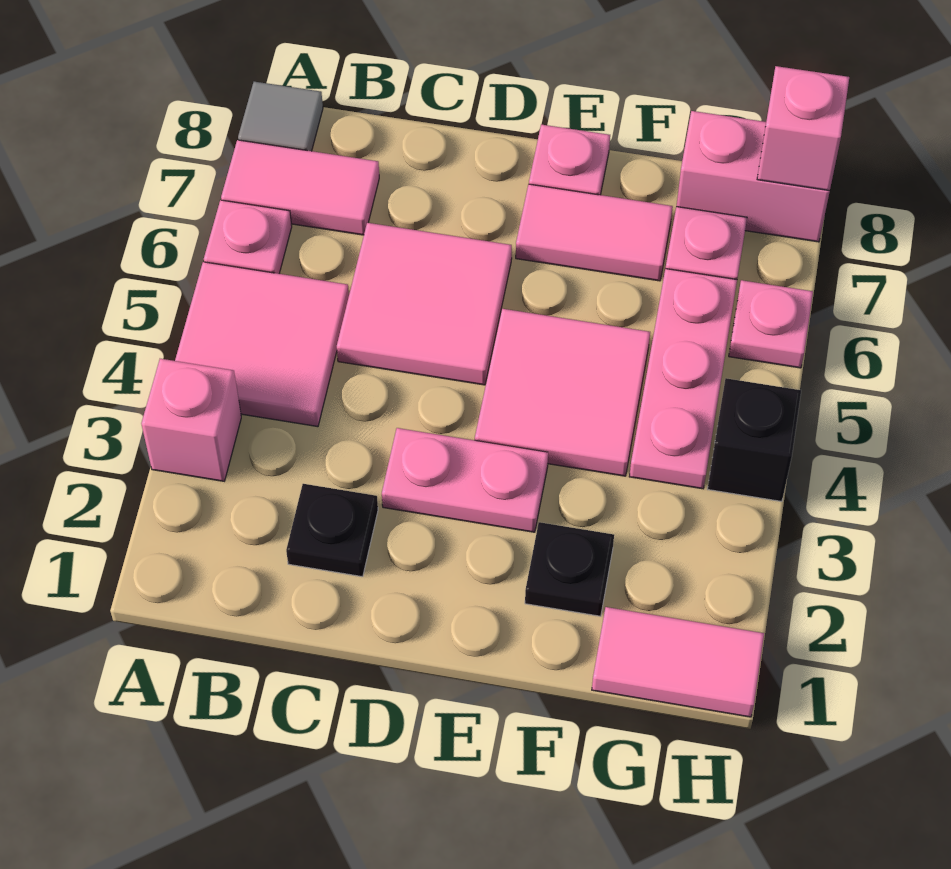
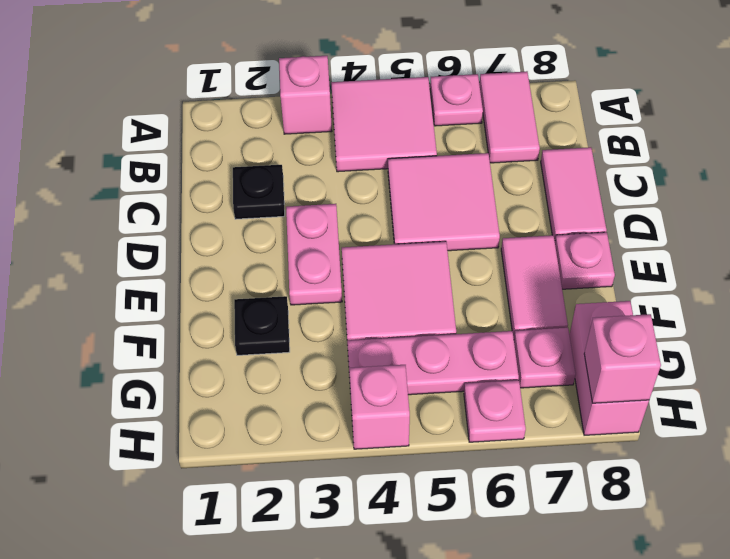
grey 1x1 tile [238,82,323,151] -> none
pink 1x2 tile [592,607,764,717] -> pink 1x2 tile moved to [541,147,607,241]
black 1x1 brick [708,378,801,501] -> pink 1x1 brick [349,365,410,449]

